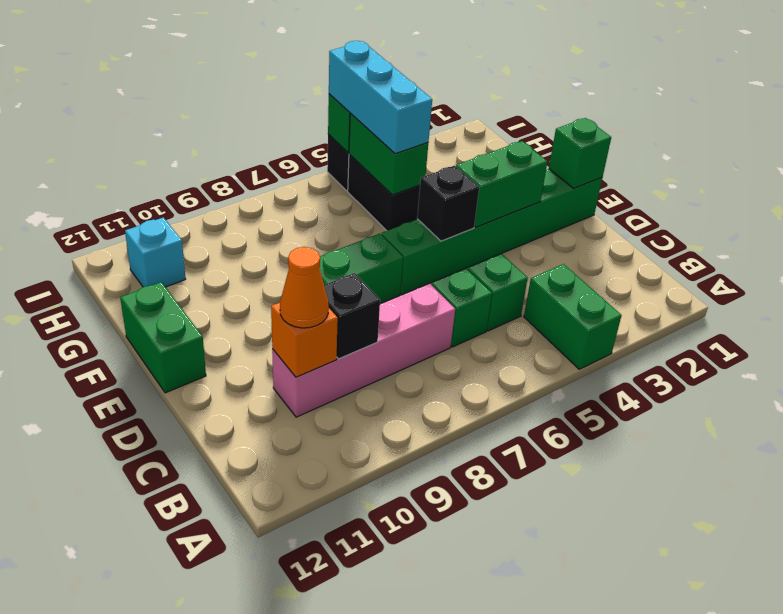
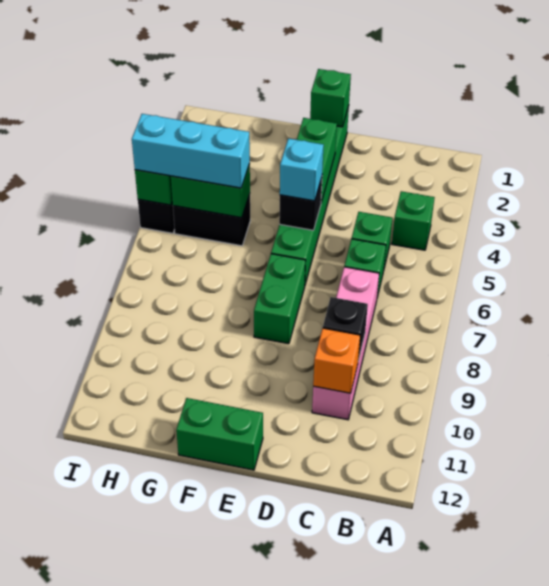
green 1x2 brick [524,264,622,369] -> green 1x1 brick [392,191,435,250]
orange 1x1 cone [280,247,329,328] -> none
cyan 1x1 brick [125,217,186,287] -> cyan 1x1 brick moved to [280,138,324,201]

